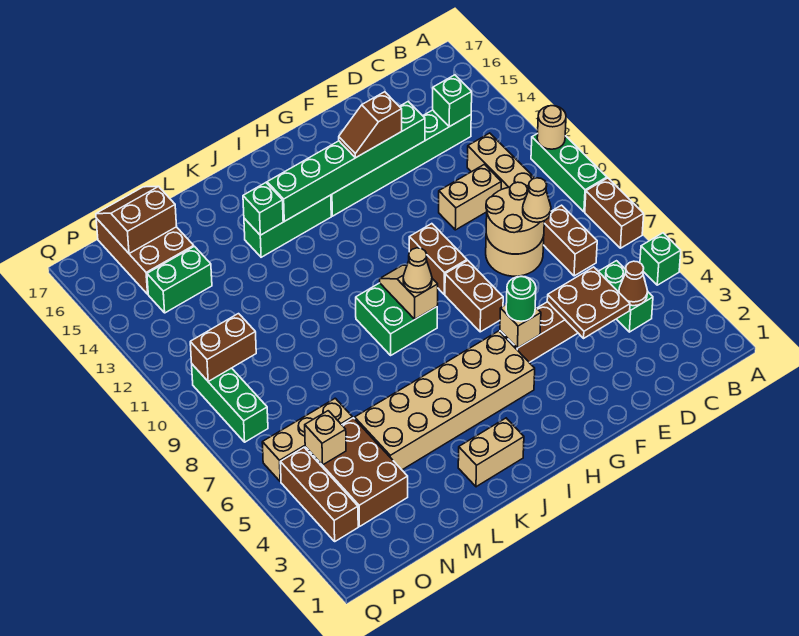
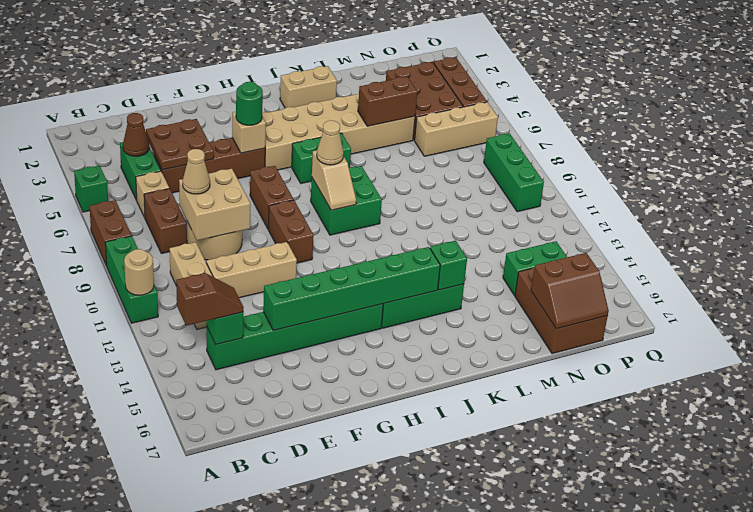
tan 2x2 round brick [486,182,544,254] -> tan 2x2 brick [179,169,250,240]
tan 1x2 brick [439,164,501,230] -> tan 1x3 brick [206,242,297,298]
brown 1x2 slope [339,92,402,158] -> brown 1x2 slope moved to [176,273,244,326]
none -> green 1x2 brick [292,133,351,184]
tan 1x1 brick [305,411,346,465] -> tan 1x1 brick moved to [136,171,169,218]
brown 1x2 brick [190,314,256,381] -> brown 1x2 brick moved to [358,77,417,126]

